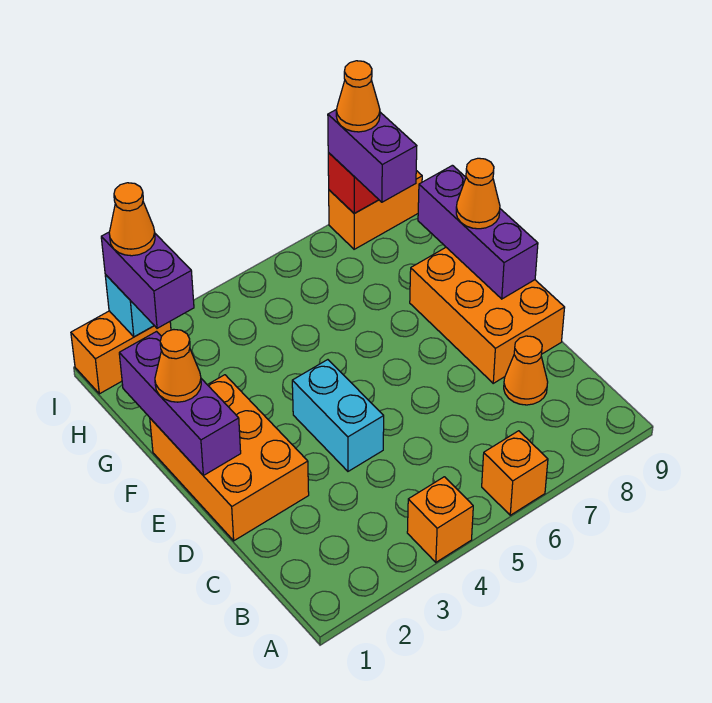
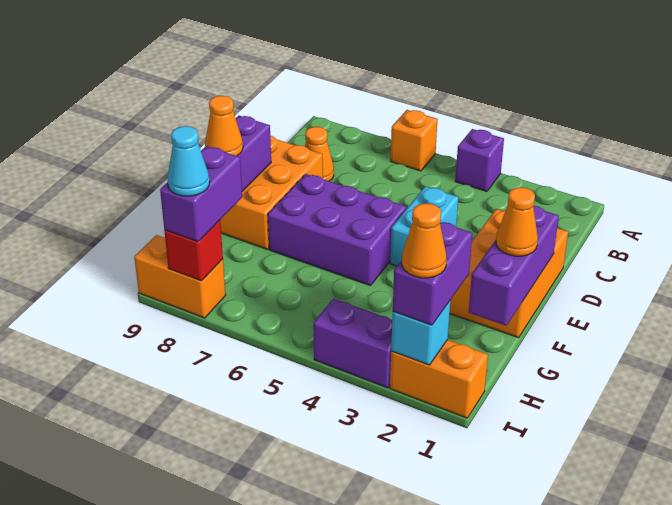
orange 1x1 brick [407,477,473,562] -> purple 1x1 brick [455,129,504,191]
none -> purple 2x3 brick [268,174,406,286]
none -> purple 1x2 brick [313,299,392,388]
orange 1x1 cone [336,61,380,132] -> cyan 1x1 cone [168,126,210,196]

